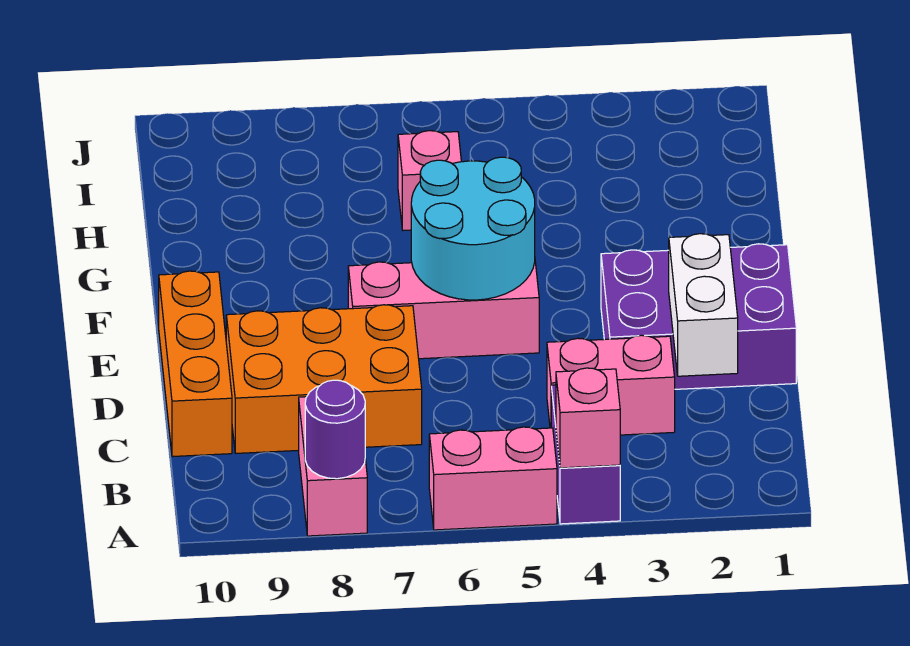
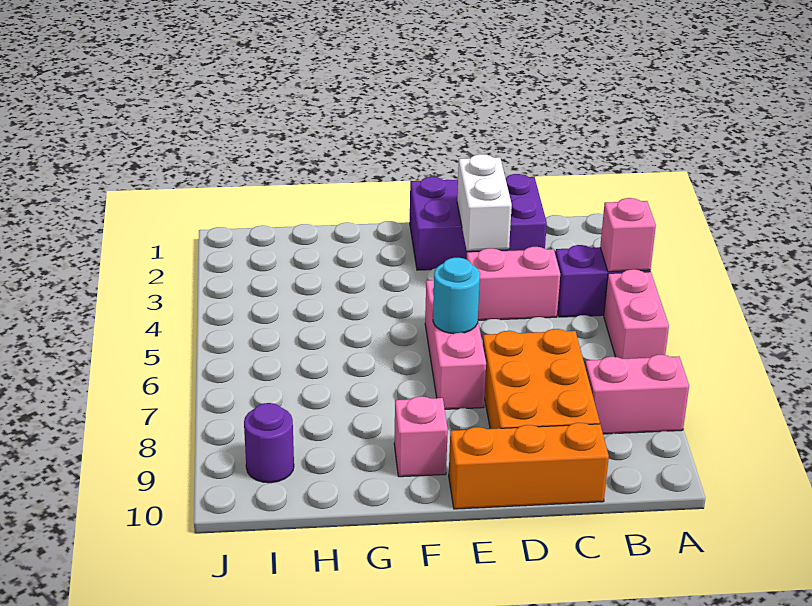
purple 1x1 round brick [305,380,365,479] -> purple 1x1 round brick moved to [244,403,294,483]
white 1x2 brick [669,234,738,376] -> white 1x2 brick turned to [457,154,512,251]
pink 1x2 brick [547,335,675,435] -> pink 1x2 brick turned to [467,247,560,320]
purple 2x3 brick [601,244,796,389] -> purple 2x3 brick turned to [410,174,547,270]
cyan 2x2 round brick [411,157,535,300] -> cyan 1x1 round brick [433,258,480,334]
pink 1x1 brick [398,131,461,230] -> pink 1x1 brick moved to [394,396,448,477]

